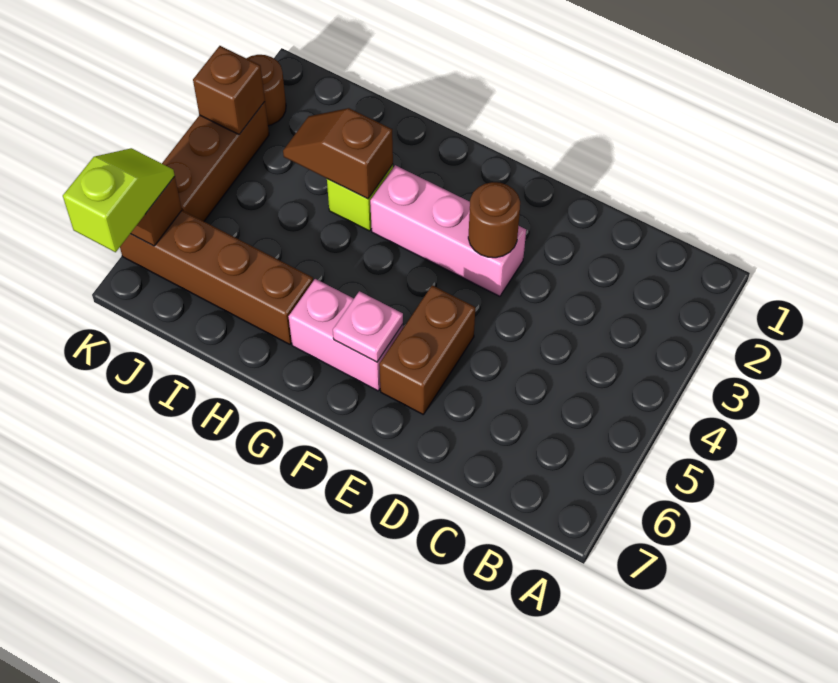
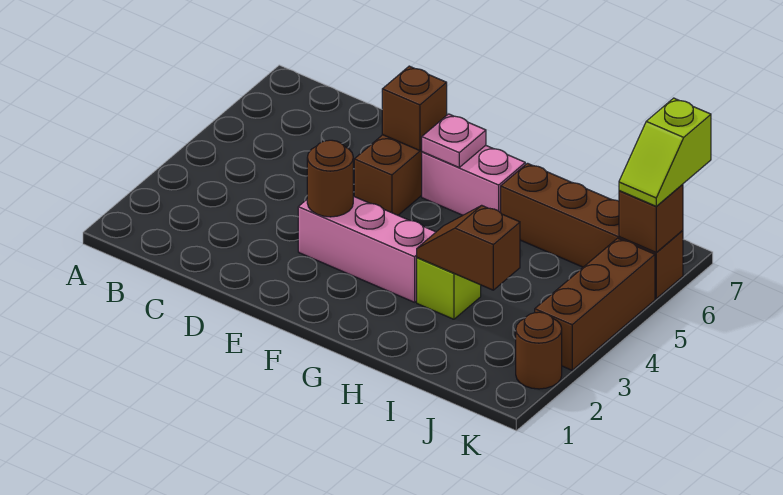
brown 1x2 slope [283,108,393,199] -> brown 1x2 slope turned to [417,205,520,290]
brown 1x1 brick [193,46,265,134] -> brown 1x1 brick moved to [382,66,447,151]

